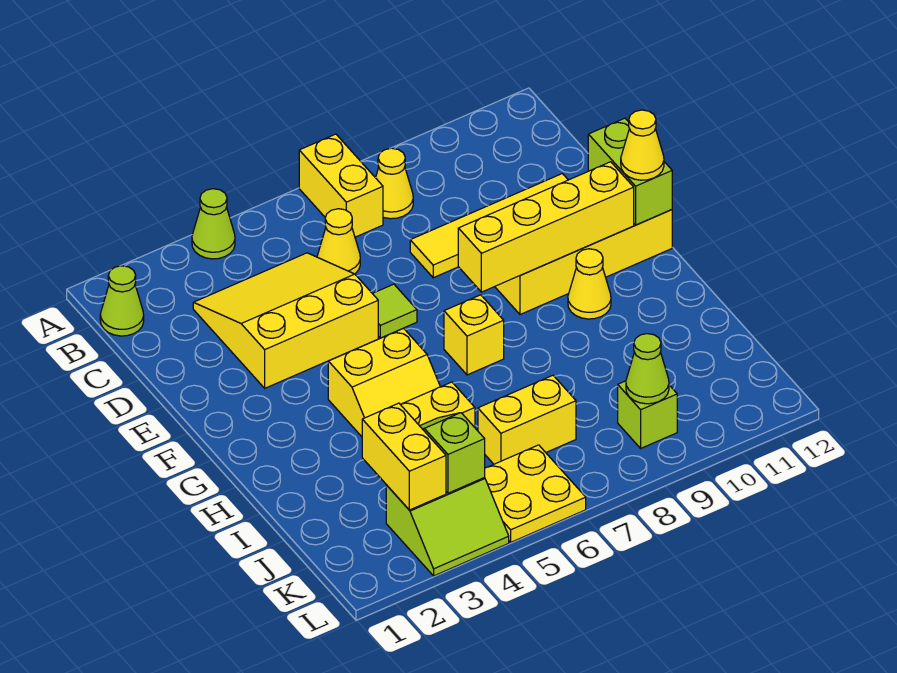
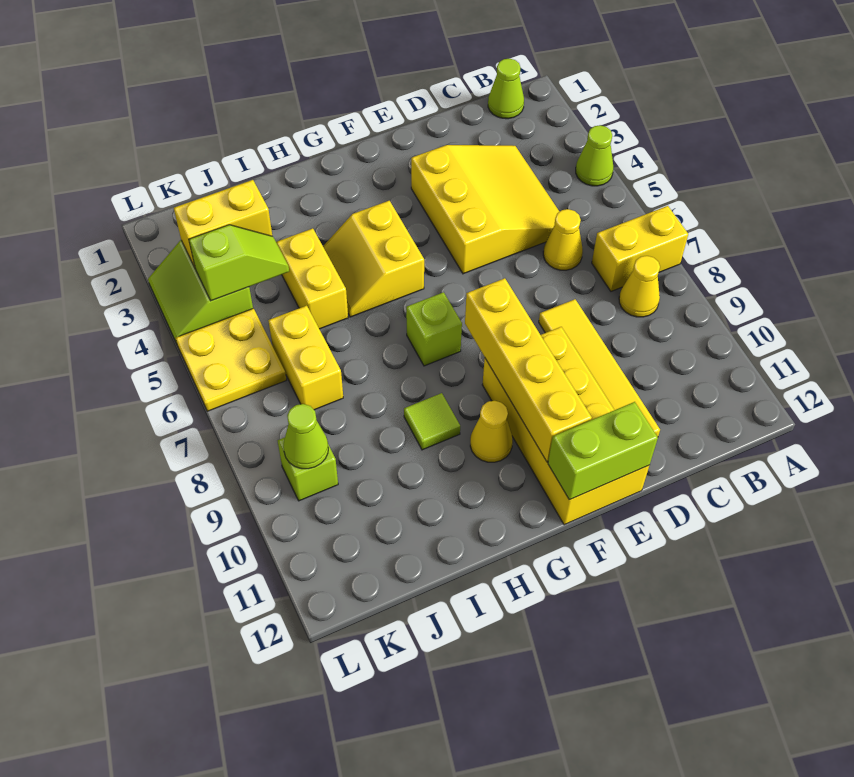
lime 1x1 tile [372,284,417,338] -> lime 1x1 tile moved to [404,393,460,450]
yellow 1x1 cone [621,110,664,180] -> none
yellow 1x1 brick [444,295,504,375] -> lime 1x1 brick [406,292,462,366]

